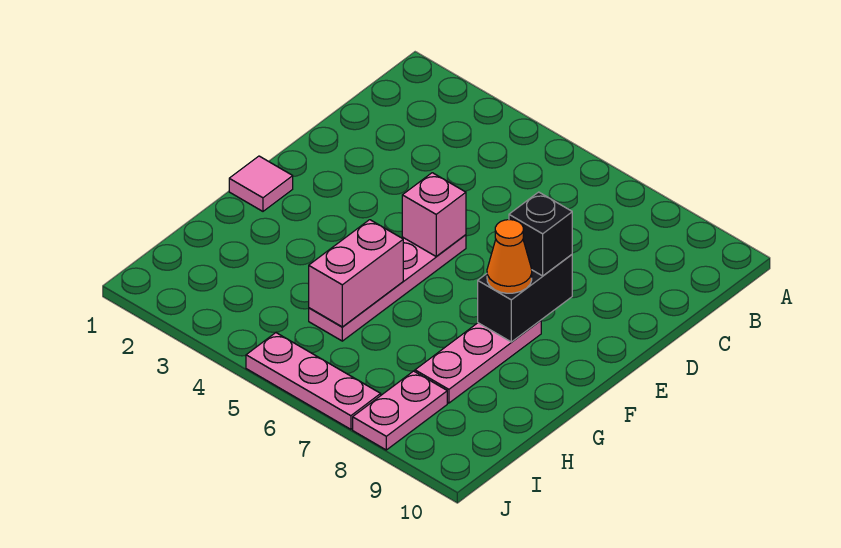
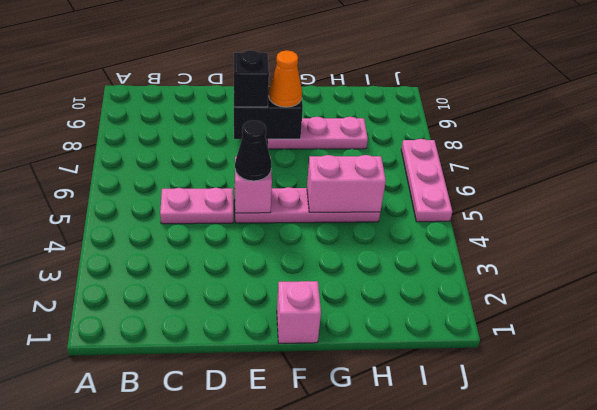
none -> black 1x1 cone [235,120,271,181]
pink 1x1 tile [229,156,293,211] -> pink 1x1 brick [277,281,321,343]
pink 1x2 plate [353,371,447,450] -> pink 1x2 plate moved to [160,188,233,224]

